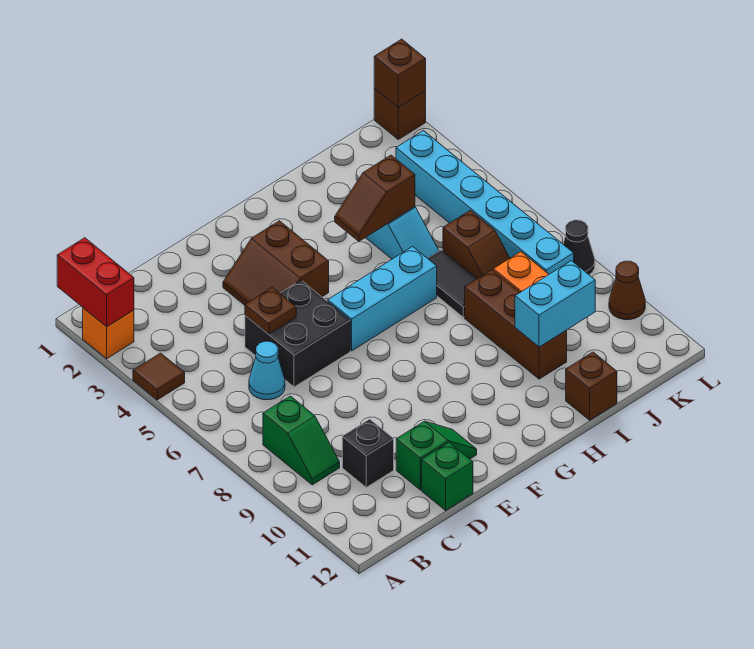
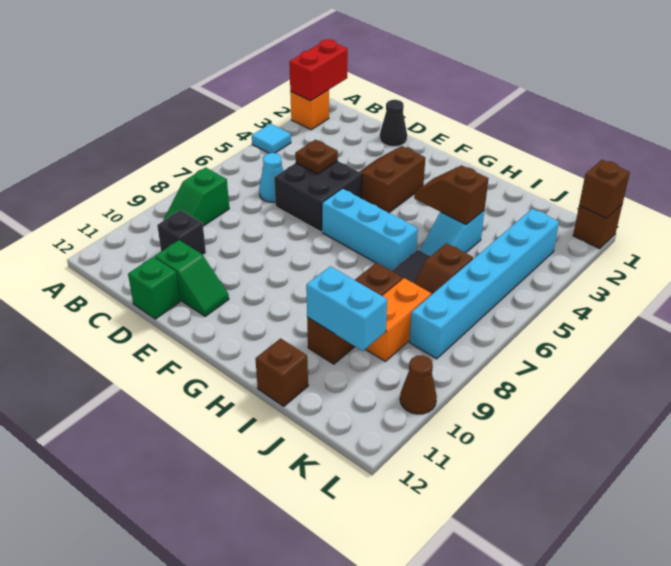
brown 1x1 tile [133,353,185,400] -> cyan 1x1 tile [252,124,291,153]
black 1x1 cone [563,220,595,275] -> black 1x1 cone moved to [380,100,407,147]

